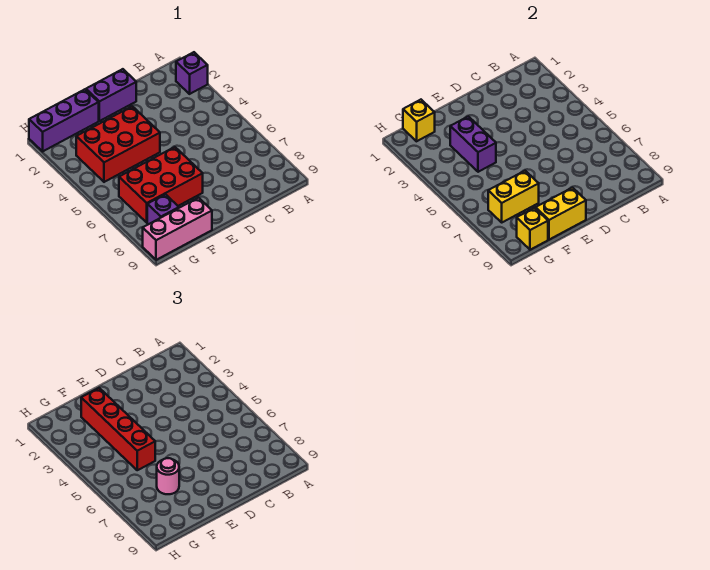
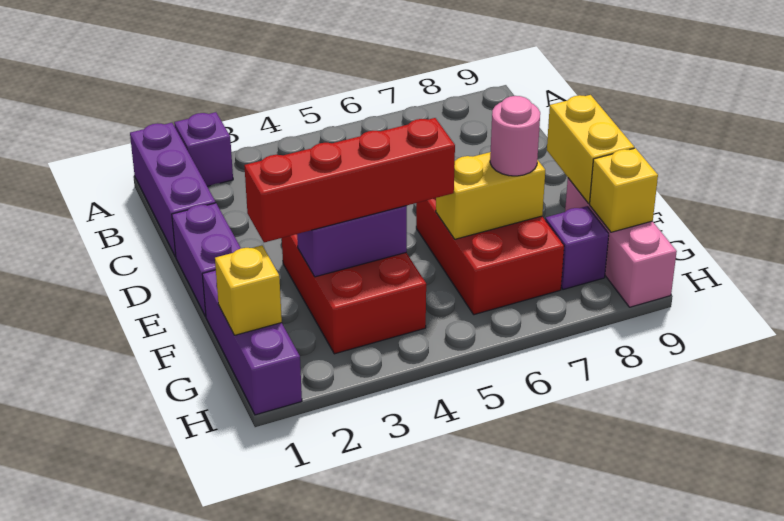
none -> purple 1x3 brick [130,123,215,257]
yellow 1x2 brick [488,171,539,222] -> yellow 1x2 brick turned to [436,152,545,239]

